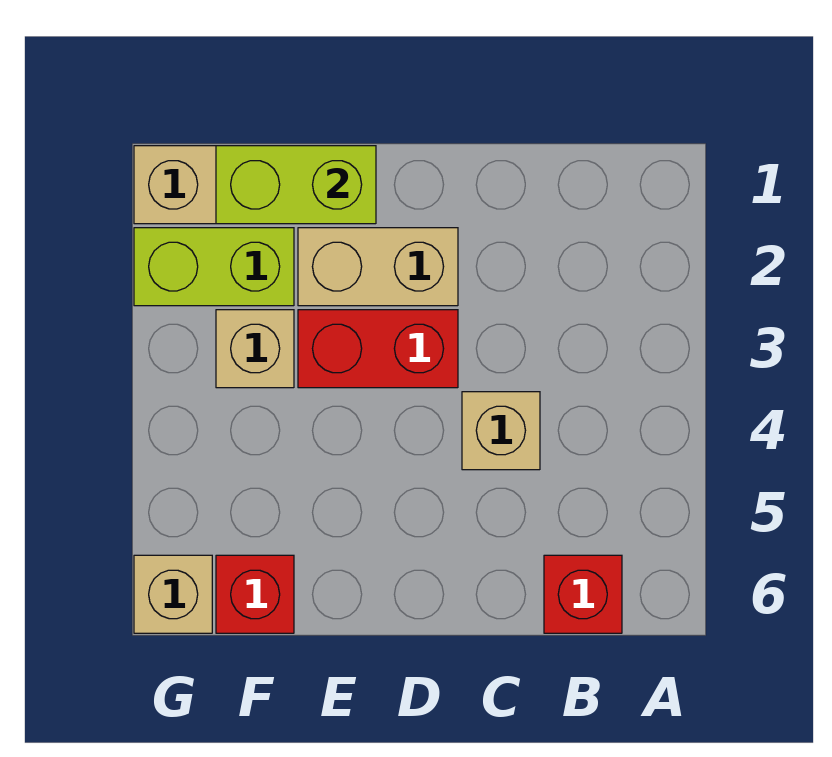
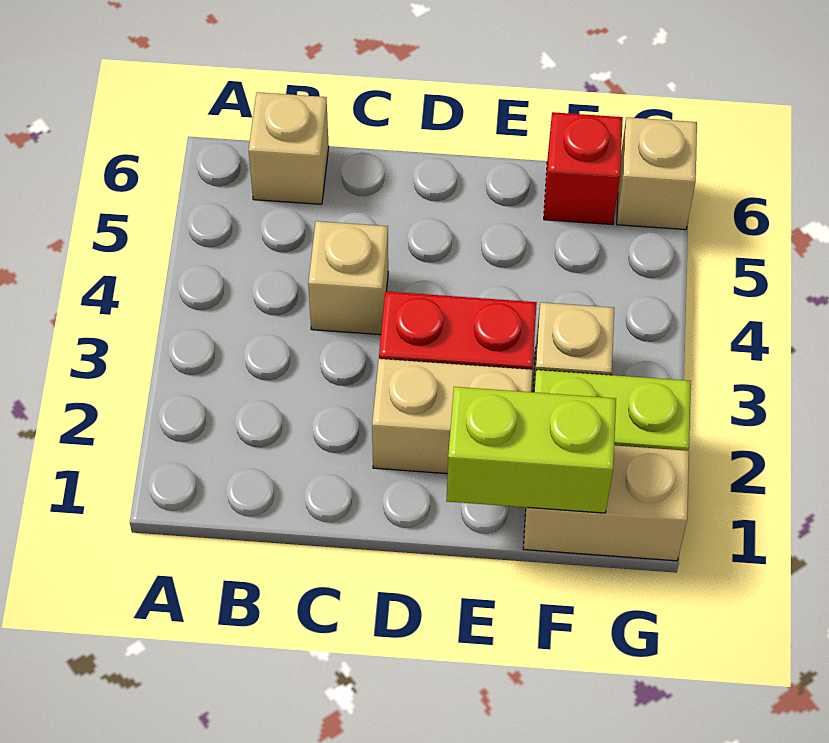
red 1x1 brick [544,555,622,633] -> tan 1x1 brick [249,92,329,204]

